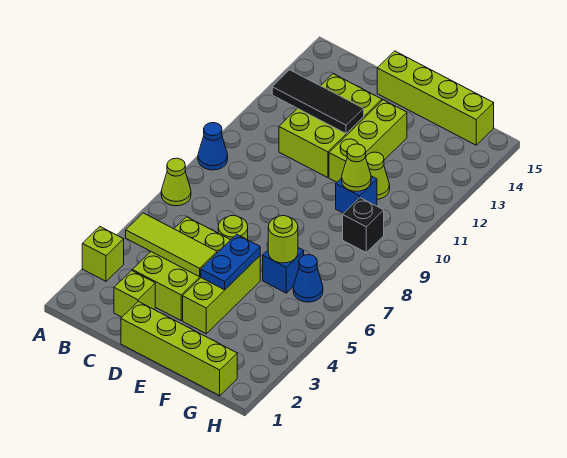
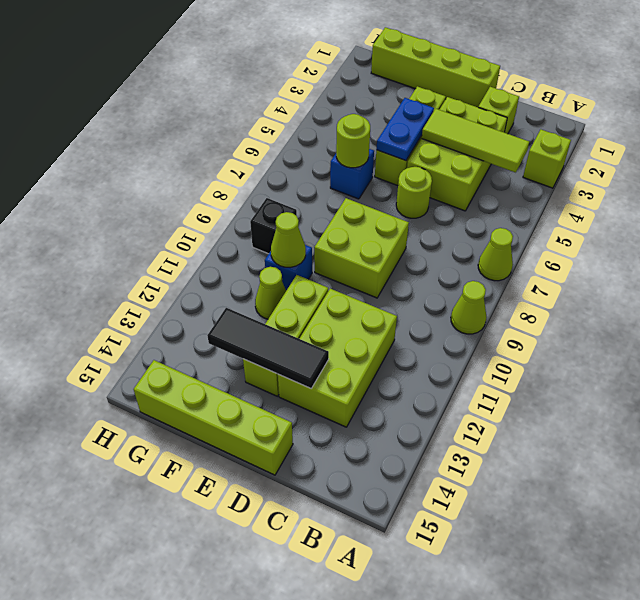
blue 1x1 cone [198,123,228,170] -> lime 1x1 cone [451,281,487,334]
black 1x3 tile [272,70,364,133] -> black 1x3 tile moved to [207,308,329,388]
none -> lime 2x2 brick [314,198,409,298]
blue 1x1 cone [293,255,323,302] -> none

